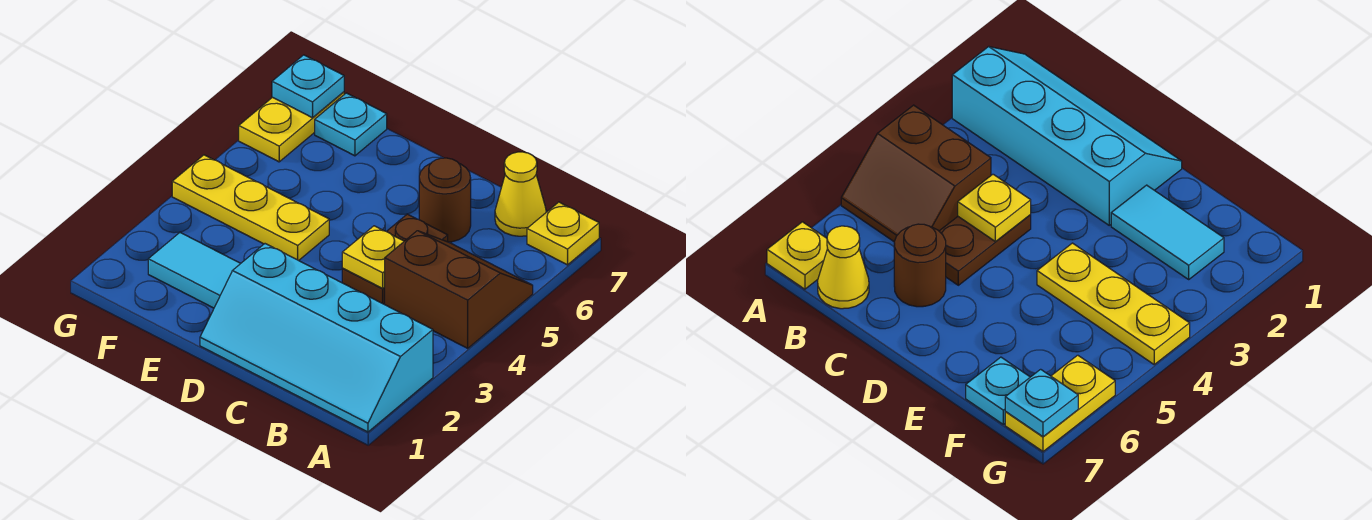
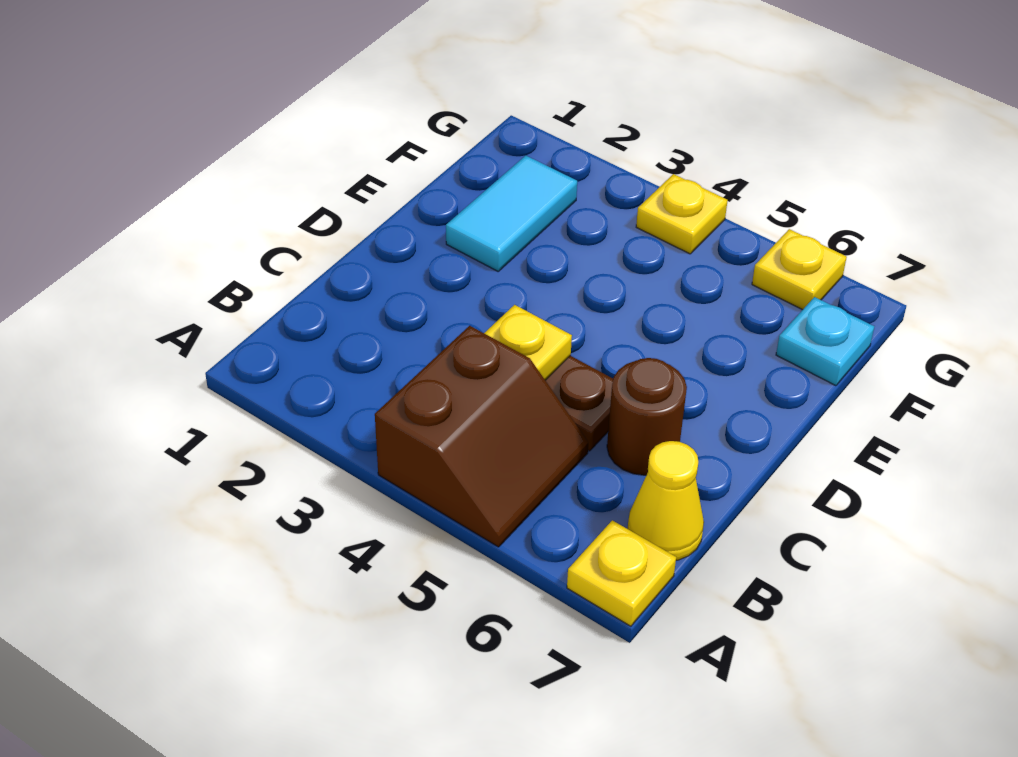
cyan 2x4 slope [200,244,433,432] -> none
yellow 1x3 plate [172,155,329,260] -> yellow 1x1 plate [636,174,728,254]
yellow 1x2 plate [239,92,344,162] -> yellow 1x1 plate [752,229,847,310]
cyan 1x1 plate [272,55,344,118] -> none

